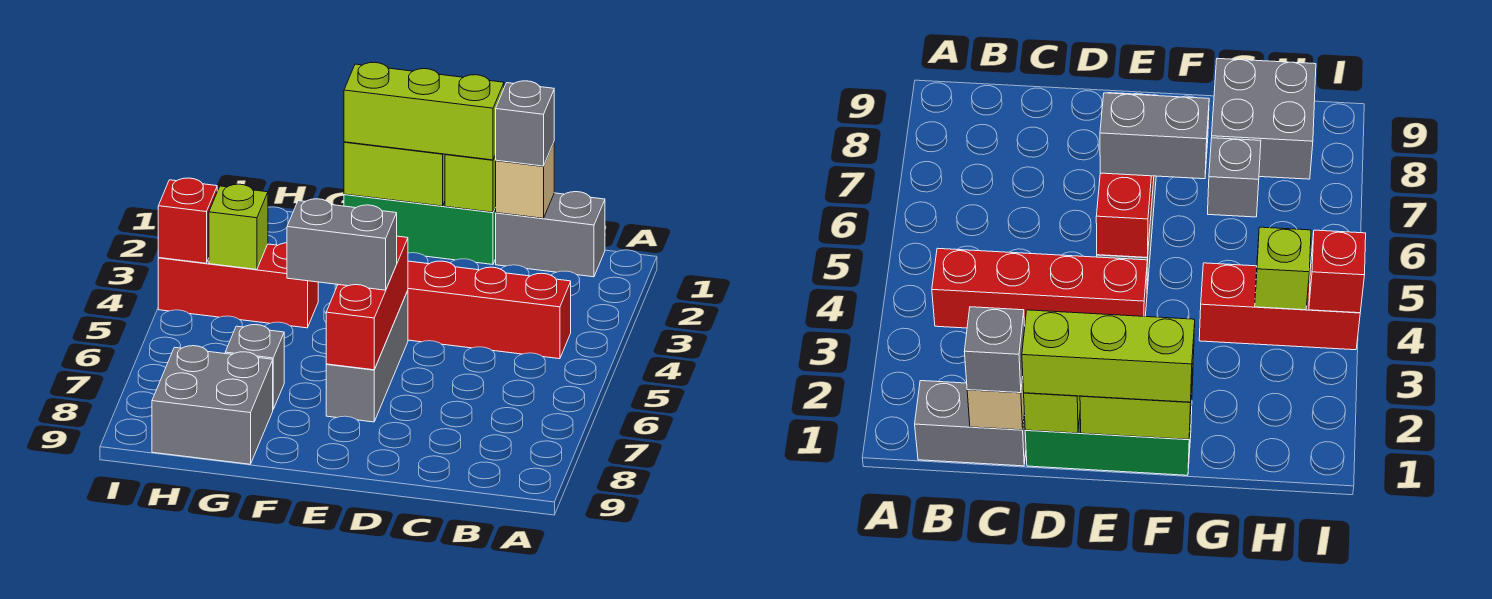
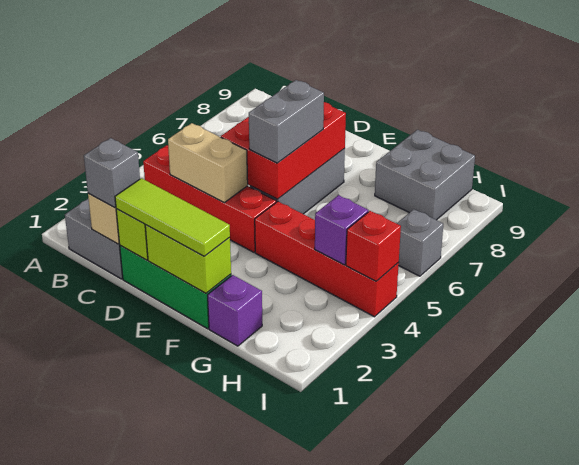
none -> tan 1x2 brick [168,123,248,203]
lime 1x3 brick [344,62,504,160] -> lime 1x3 tile [115,178,230,256]
red 1x3 brick [326,236,408,370] -> red 2x3 brick [221,102,346,199]
grey 1x2 brick [287,199,397,290] -> grey 1x2 brick turned to [249,80,324,163]
none -> purple 1x1 brick [208,275,262,346]
red 1x3 brick [158,243,318,328] -> red 1x4 brick [255,201,399,317]
grey 1x1 brick [225,325,284,409] -> grey 1x1 brick moved to [397,209,443,276]
lime 1x1 brick [209,184,268,269] -> purple 1x1 brick [315,195,368,265]

